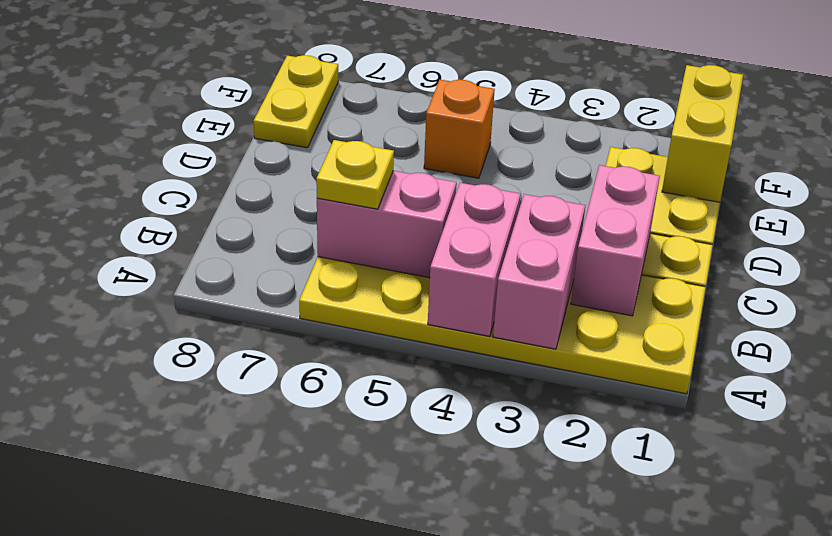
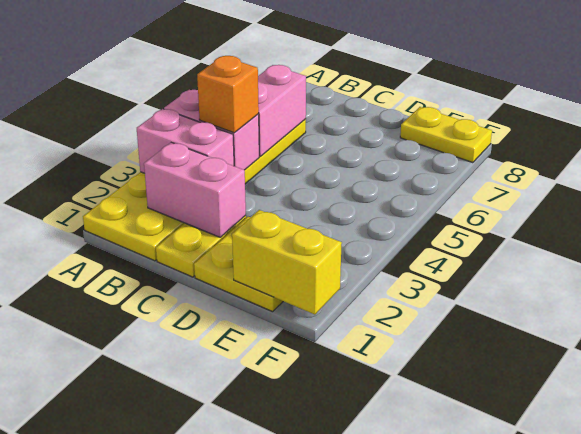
yellow 1x1 plate [316,140,394,209] -> none
orange 1x1 brick [424,80,495,178] -> orange 1x1 brick moved to [197,56,259,133]

